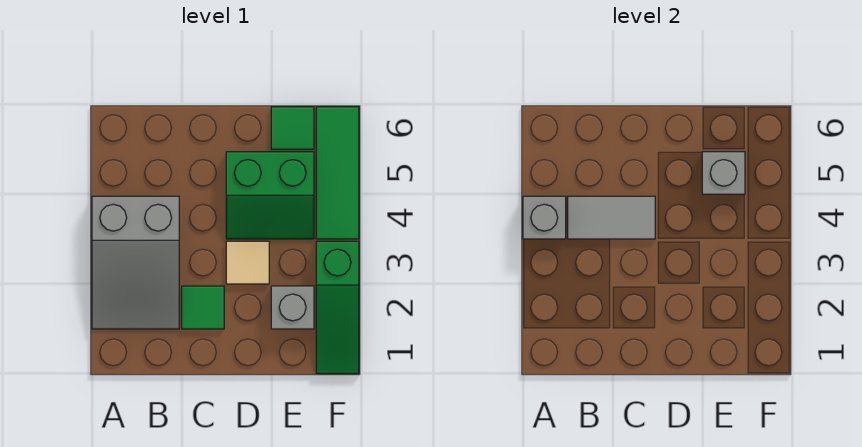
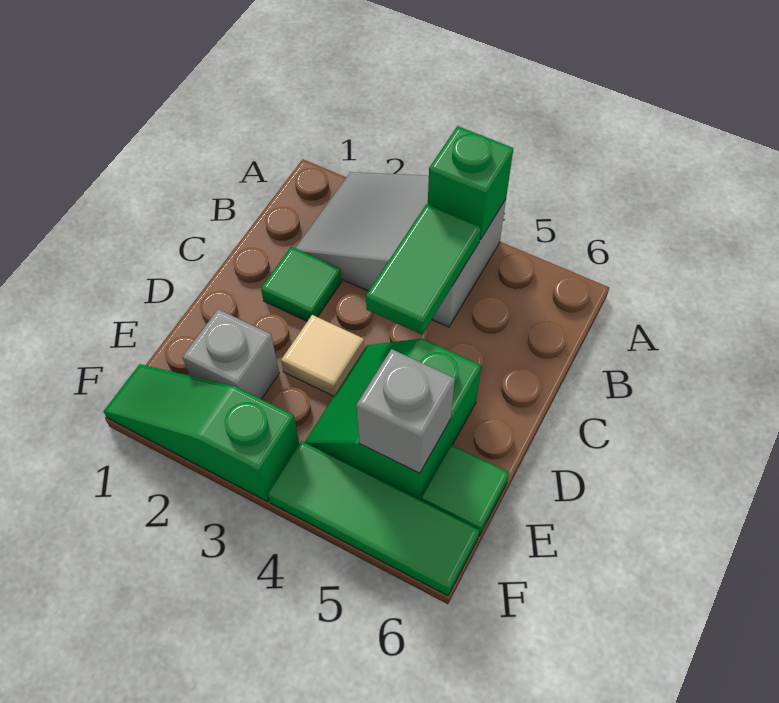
grey 1x1 brick [523,196,566,239] -> green 1x1 brick [428,126,513,239]
grey 1x2 tile [568,196,655,239] -> green 1x2 tile [366,204,481,335]

